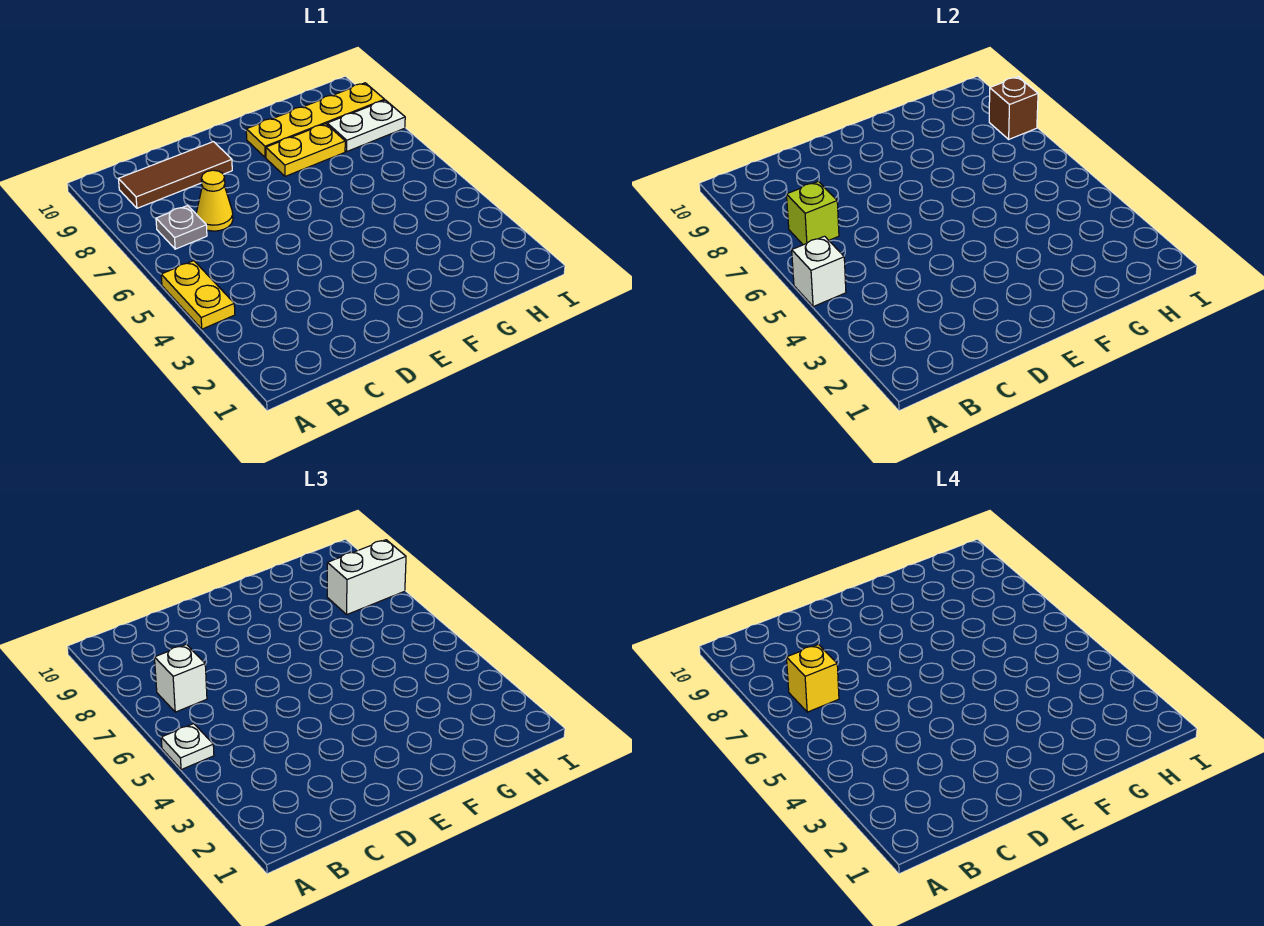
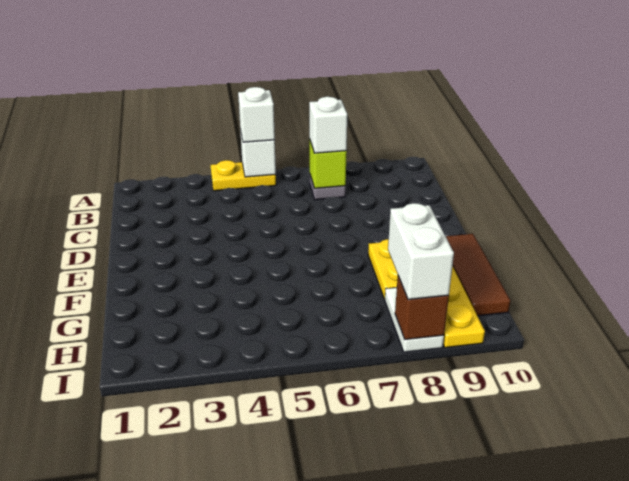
white 1x1 plate [161,724,214,770] -> white 1x1 brick [238,87,275,142]
yellow 1x1 brick [786,644,839,712] -> none
brown 1x3 tile [119,142,232,208] -> brown 1x3 tile moved to [446,234,511,316]
yellow 1x1 cone [196,170,233,231] -> none

